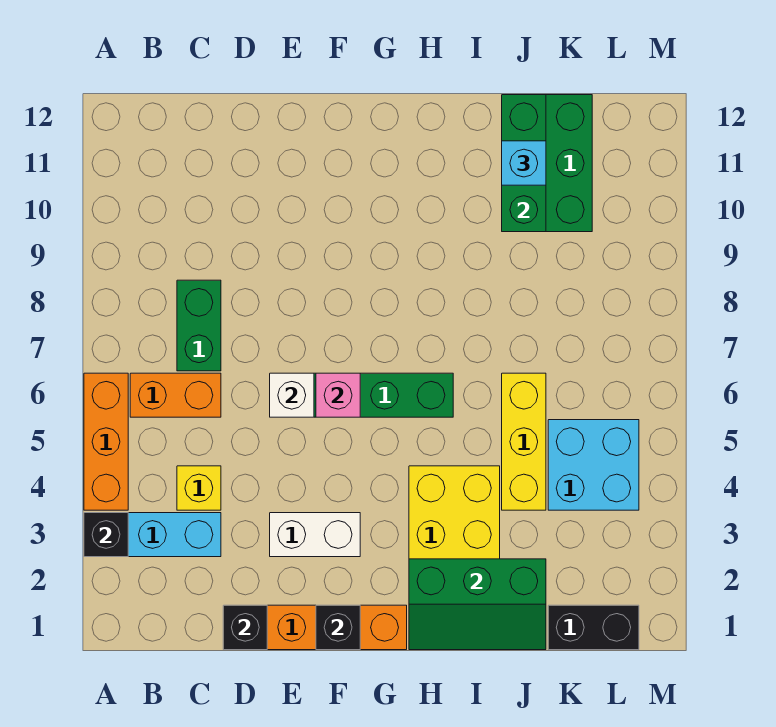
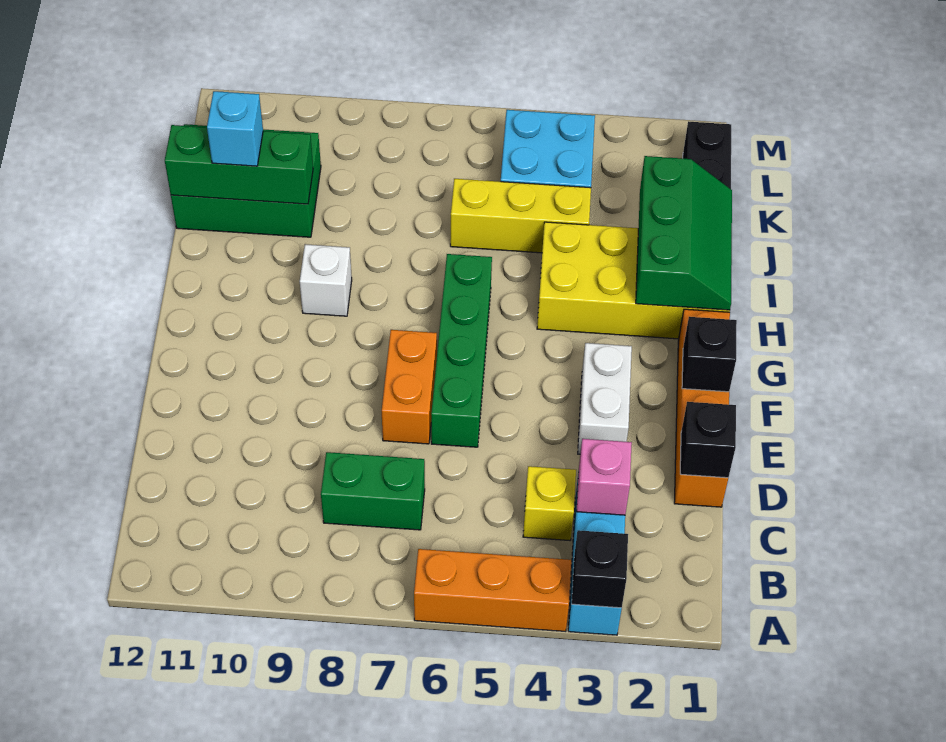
orange 1x2 brick [130,373,221,417] -> orange 1x2 brick moved to [382,330,437,444]
white 1x1 brick [270,373,314,417] -> white 1x1 brick moved to [300,244,352,316]
pink 1x1 brick [316,373,360,417] -> pink 1x1 brick moved to [576,439,632,515]

